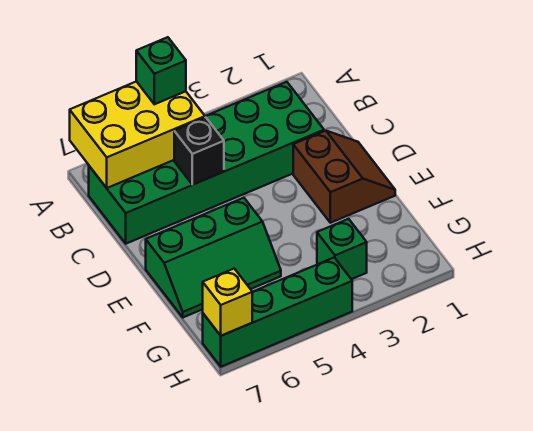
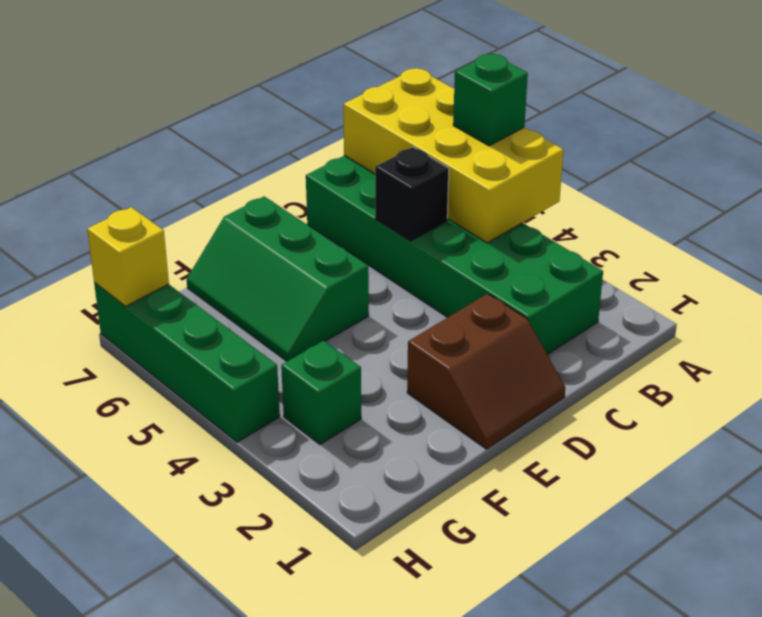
yellow 2x3 brick [70,81,205,188] -> yellow 2x4 brick [343,68,563,243]

